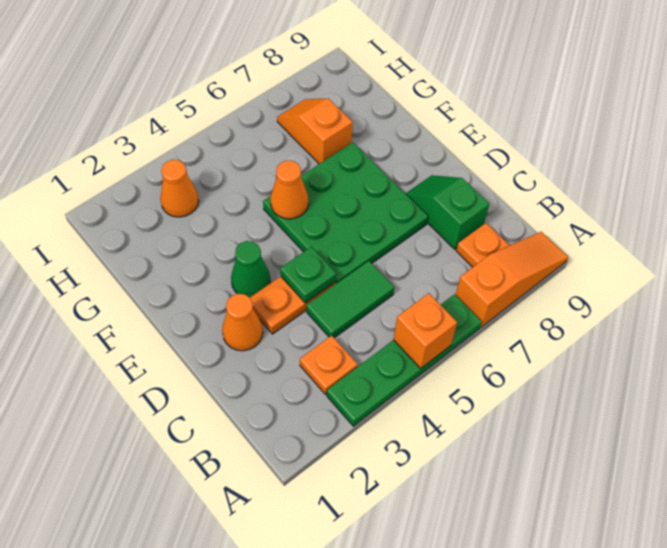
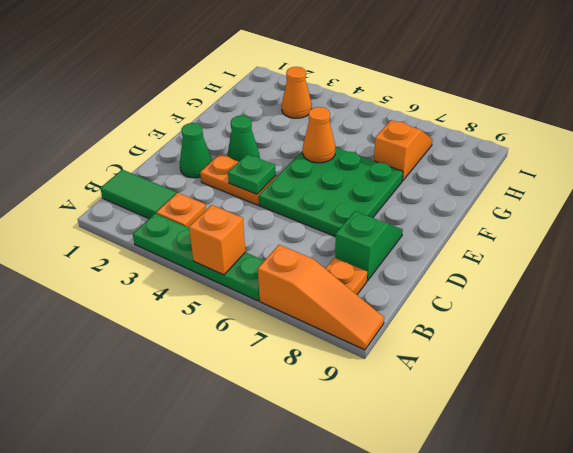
green 1x2 tile [307,261,394,338] -> green 1x2 tile moved to [100,170,177,219]
orange 1x1 cone [222,294,263,351] -> green 1x1 cone [180,123,212,178]

